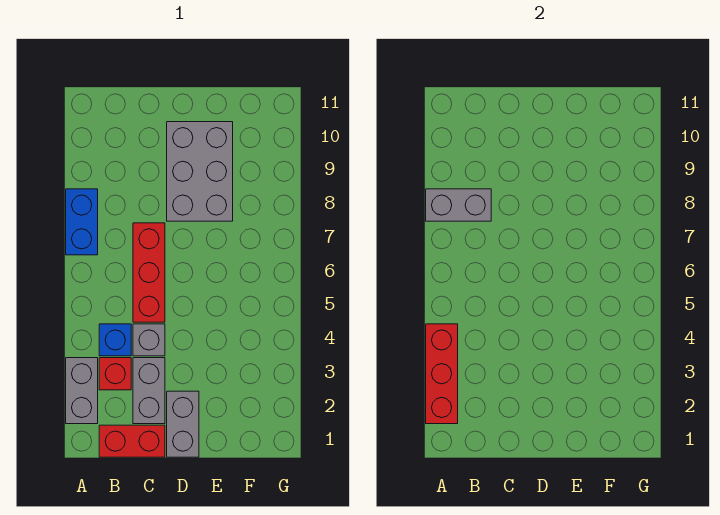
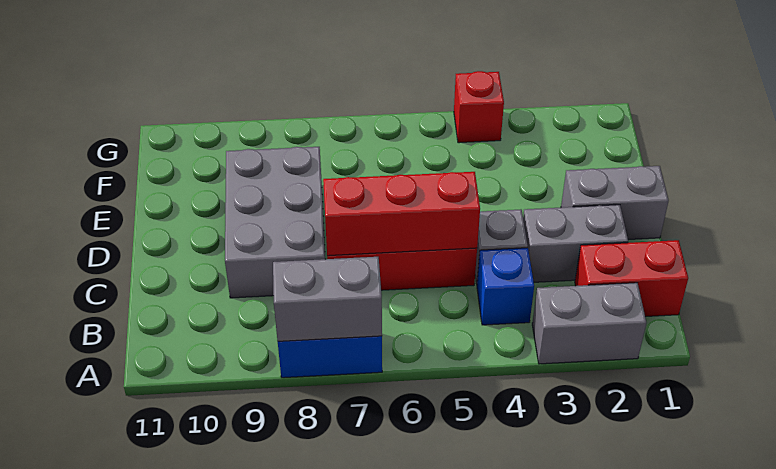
red 1x3 brick [426,324,458,424] -> red 1x3 brick moved to [323,172,480,256]
grey 1x2 brick [426,189,491,221] -> grey 1x2 brick turned to [273,257,382,341]
red 1x2 brick [99,425,165,457] -> red 1x2 brick turned to [575,240,688,317]
red 1x1 brick [99,358,131,390] -> red 1x1 brick moved to [454,71,504,143]
grey 2x3 brick [167,122,233,221] -> grey 2x3 brick turned to [225,147,325,298]

